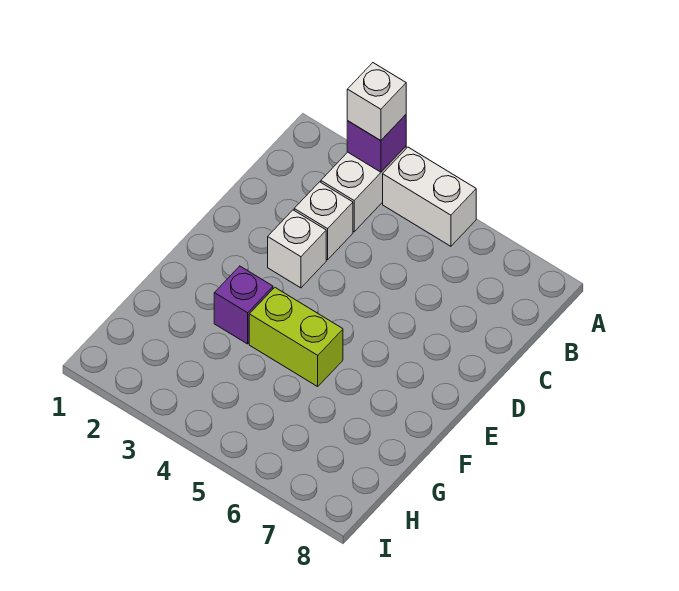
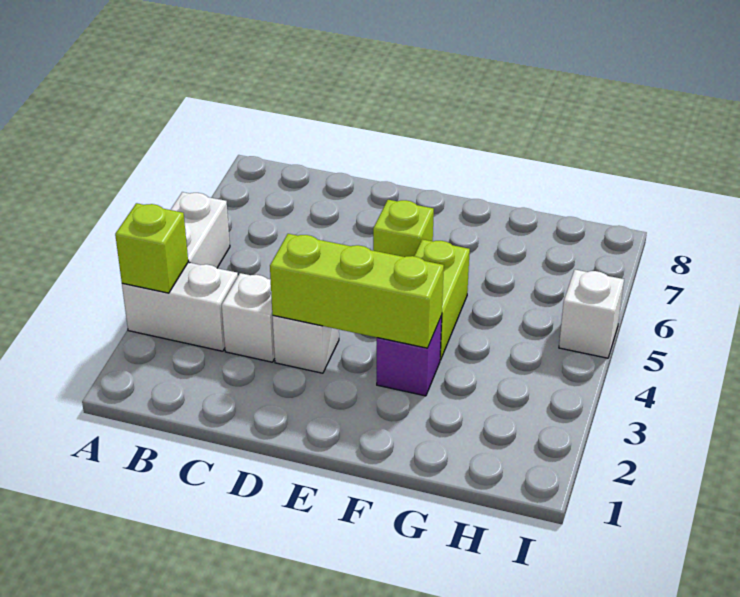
purple 1x1 brick [347,115,406,172] -> lime 1x1 brick [115,203,188,293]
white 1x1 brick [347,63,406,141] -> white 1x1 brick moved to [559,270,624,358]
none -> lime 1x3 brick [270,234,444,348]
none -> lime 1x1 brick [373,200,434,257]

